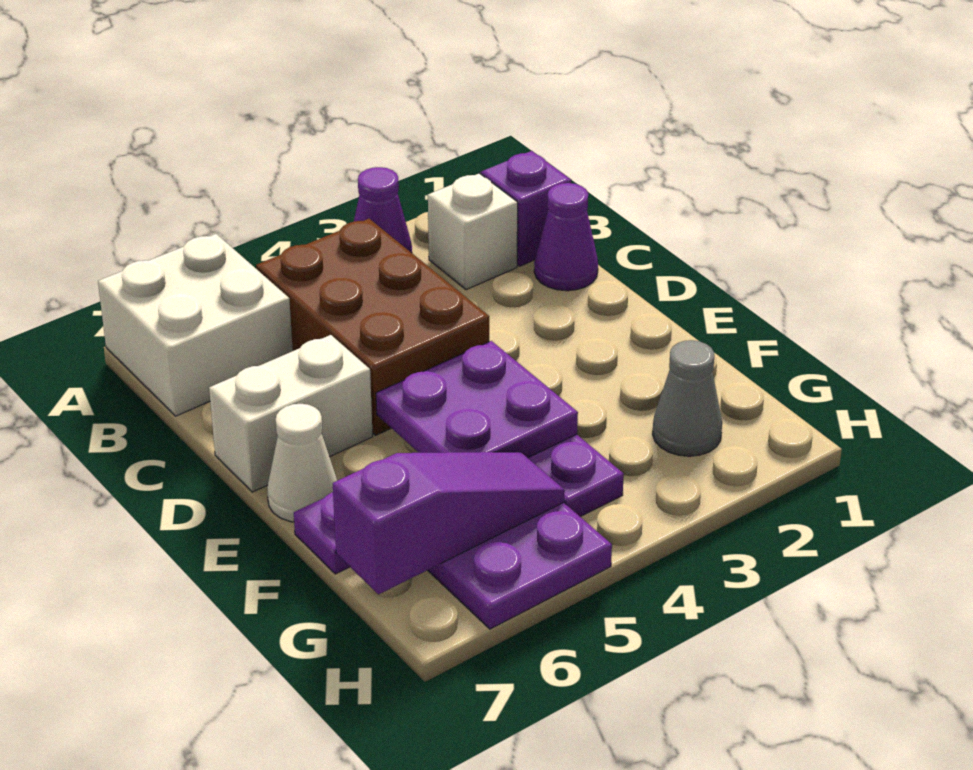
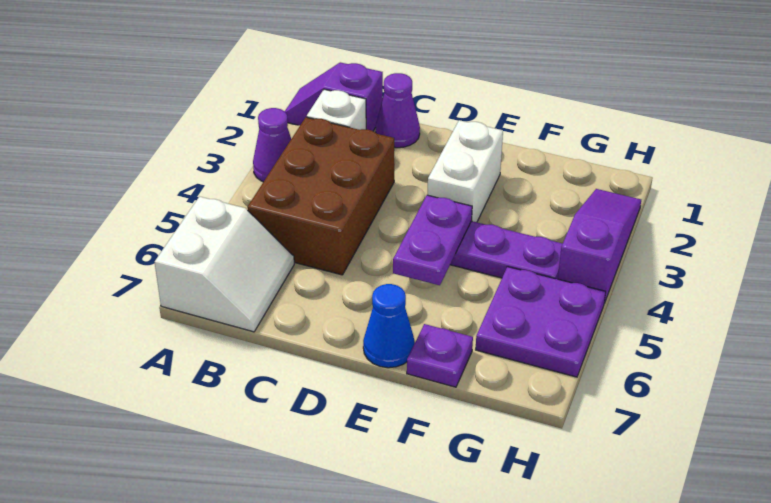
white 2x2 brick [98,234,293,416] -> white 2x2 slope [155,197,294,332]
brown 2x3 brick [256,219,489,435] -> brown 2x3 brick turned to [247,117,394,275]
white 1x2 brick [209,335,373,492] -> white 1x2 brick moved to [427,120,503,222]
purple 2x2 plate [376,341,578,458] -> purple 1x2 plate [393,195,472,285]
white 1x1 cone [267,404,337,522] -> blue 1x1 cone [363,284,415,368]
grey 1x1 cone [653,340,722,456] -> none
purple 1x3 slope [333,452,565,594] -> purple 1x3 slope moved to [558,189,641,303]

